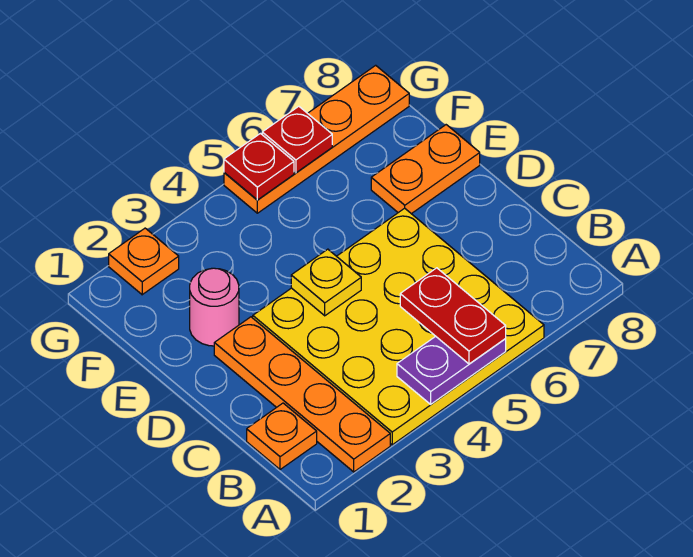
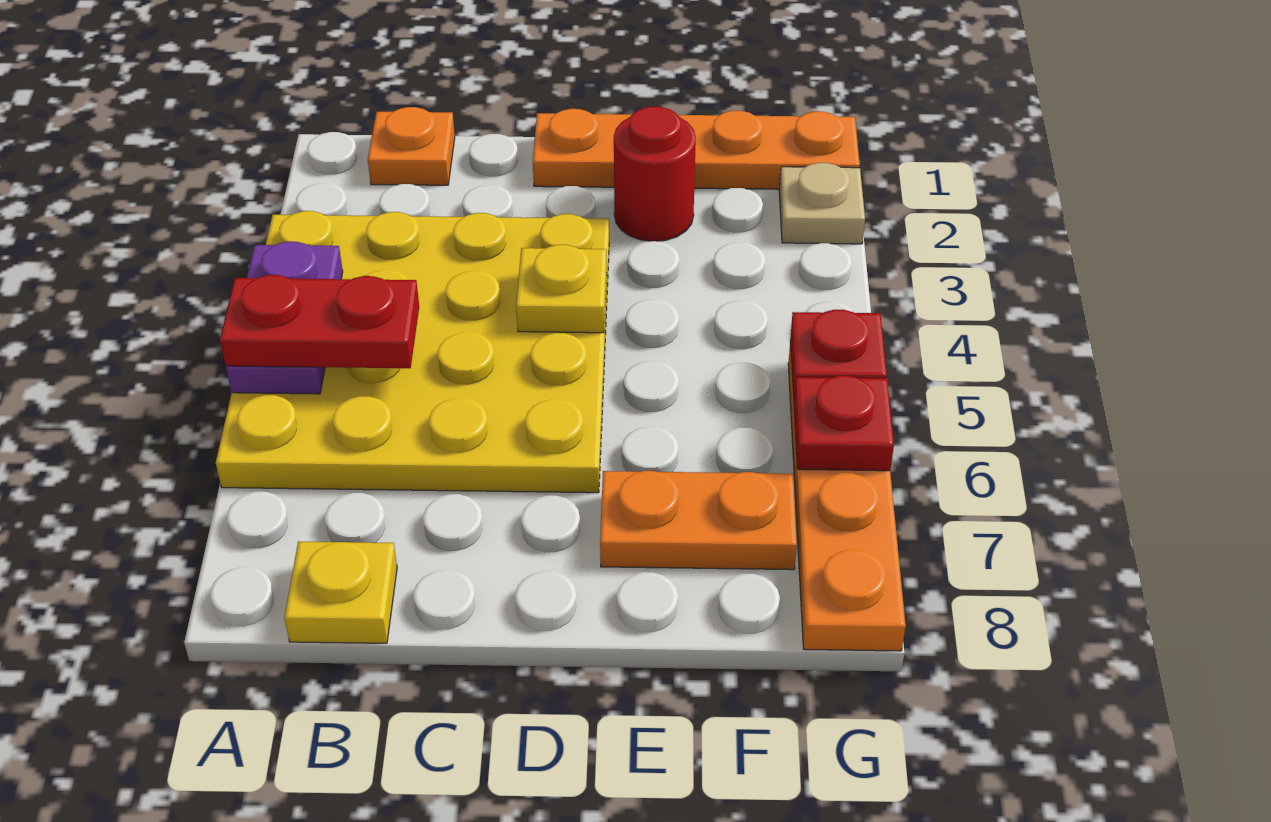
orange 1x4 plate [214,317,390,472] -> orange 1x4 plate moved to [533,109,860,189]
none -> yellow 1x1 plate [284,541,397,643]
pink 1x1 round brick [190,268,239,346] -> red 1x1 round brick [614,107,696,241]
orange 1x2 plate [371,125,480,214] -> orange 1x2 plate turned to [600,471,797,570]
orange 1x1 plate [109,228,179,295] -> tan 1x1 plate [779,163,865,244]

